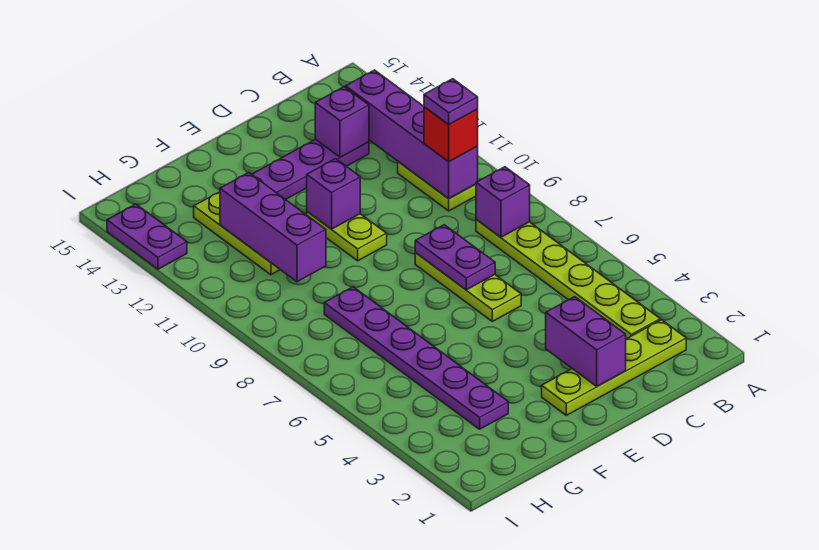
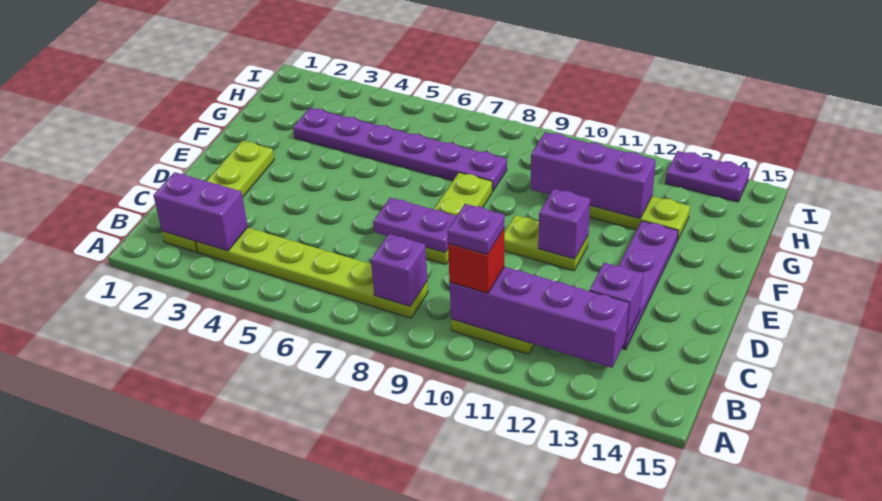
purple 1x2 brick [546,297,626,386] -> purple 1x2 brick moved to [153,172,248,251]
lime 1x3 plate [415,253,521,321] -> lime 1x3 plate turned to [426,172,492,264]

